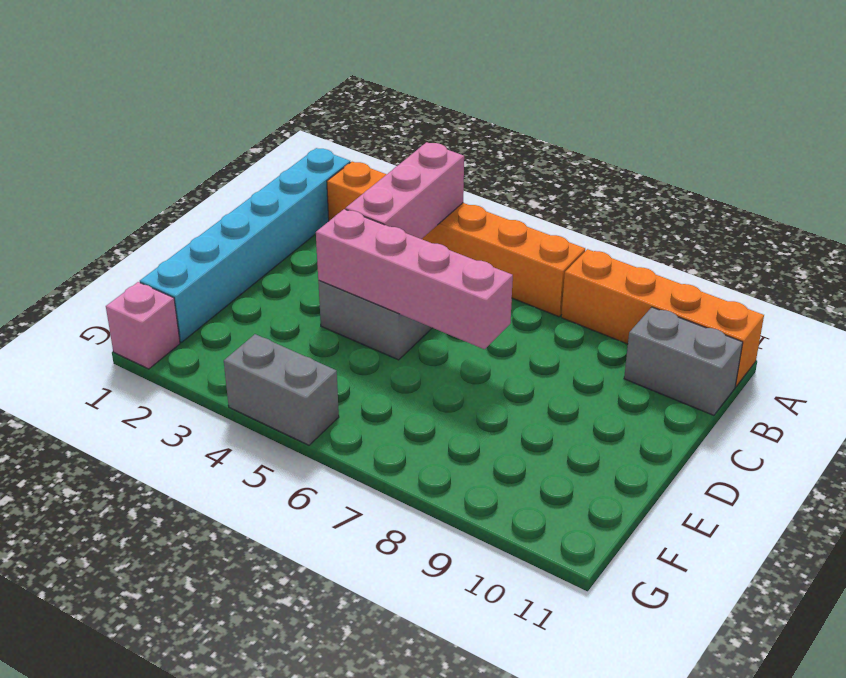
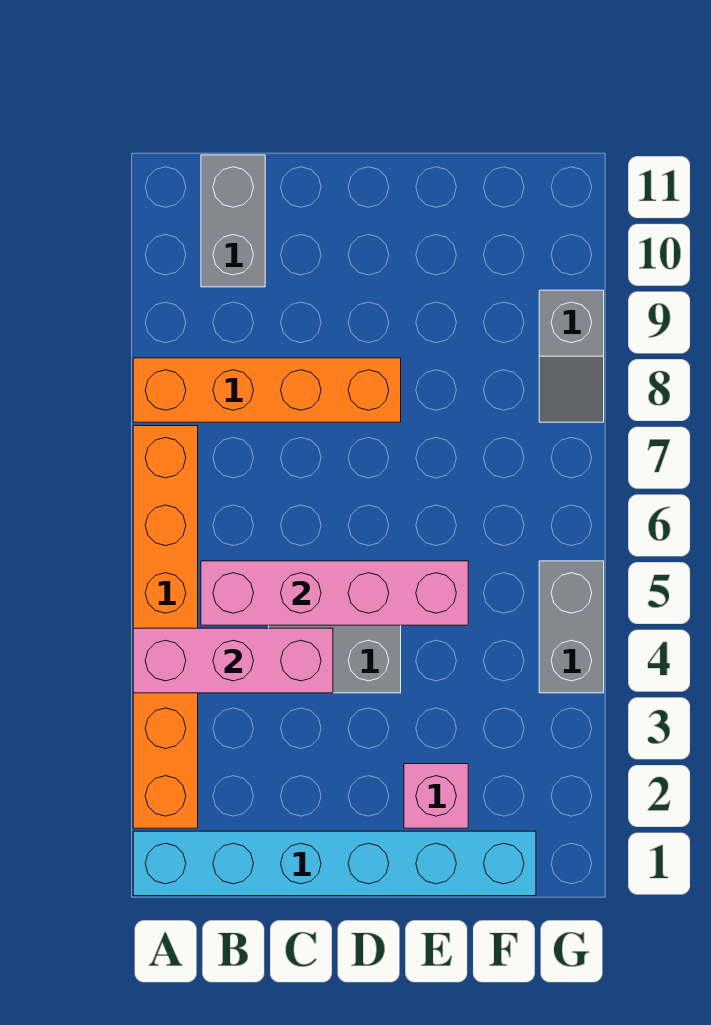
orange 1x4 brick [561,249,764,387] -> orange 1x4 brick turned to [133,358,401,422]
pink 1x4 brick [316,209,513,349] -> pink 1x4 brick turned to [201,561,468,625]
pink 1x1 brick [106,282,180,369] -> pink 1x1 brick moved to [404,764,468,828]
none -> grey 1x2 slope [539,290,604,422]

